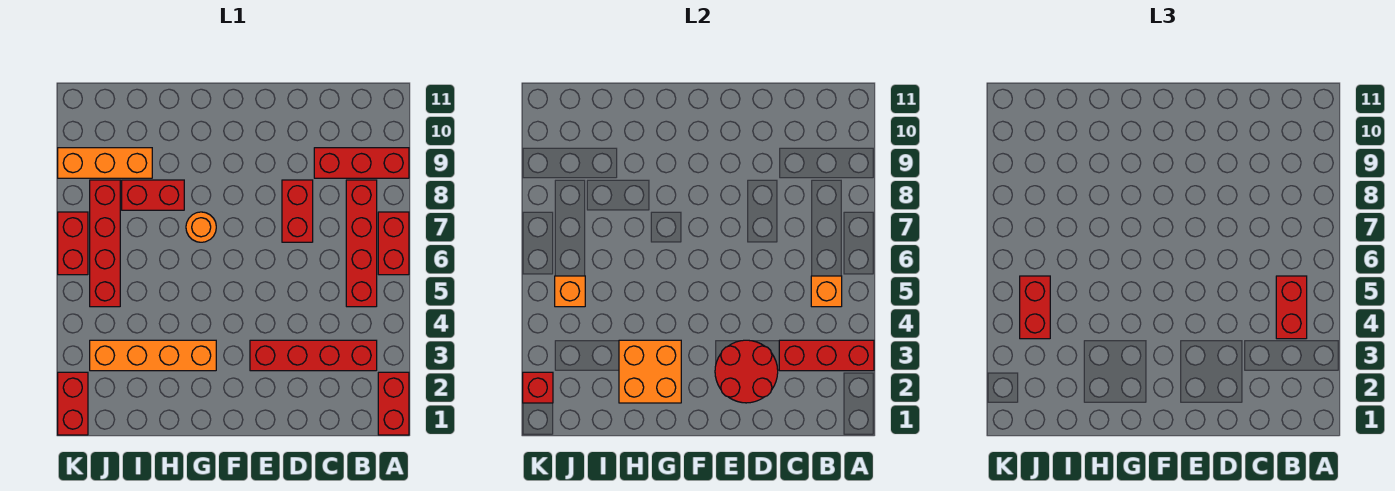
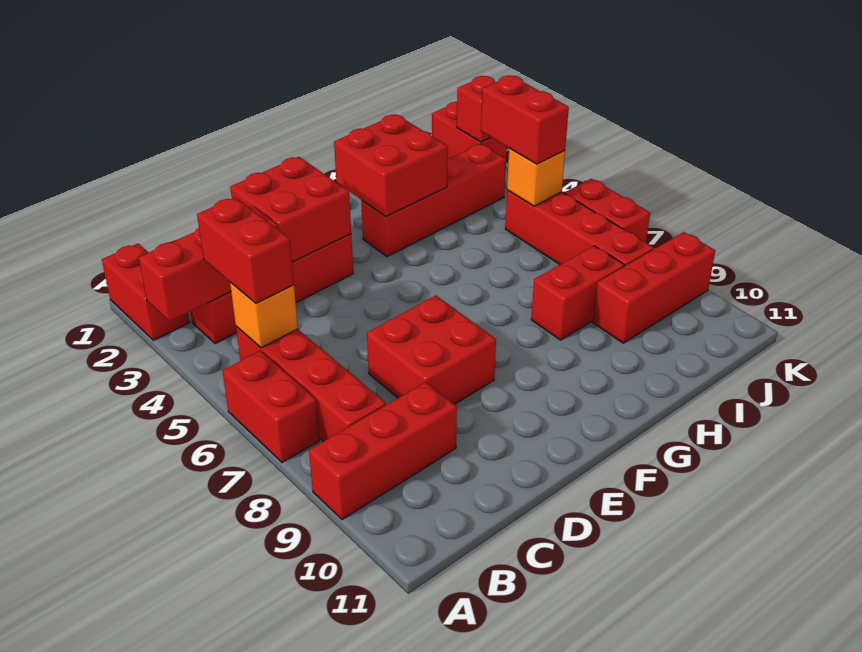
red 2x2 round brick [715,340,778,403] -> red 2x2 brick [230,157,351,262]
red 1x2 brick [282,180,313,242] -> red 2x2 brick [367,296,496,404]
orange 2x2 brick [619,340,681,403] -> red 2x2 brick [334,115,448,216]
orange 1x4 brick [90,340,216,371] -> red 1x4 brick [361,144,506,257]
orange 1x1 round brick [186,212,216,242] -> none
orange 1x3 brick [58,148,152,178] -> red 1x3 brick [593,232,715,343]

